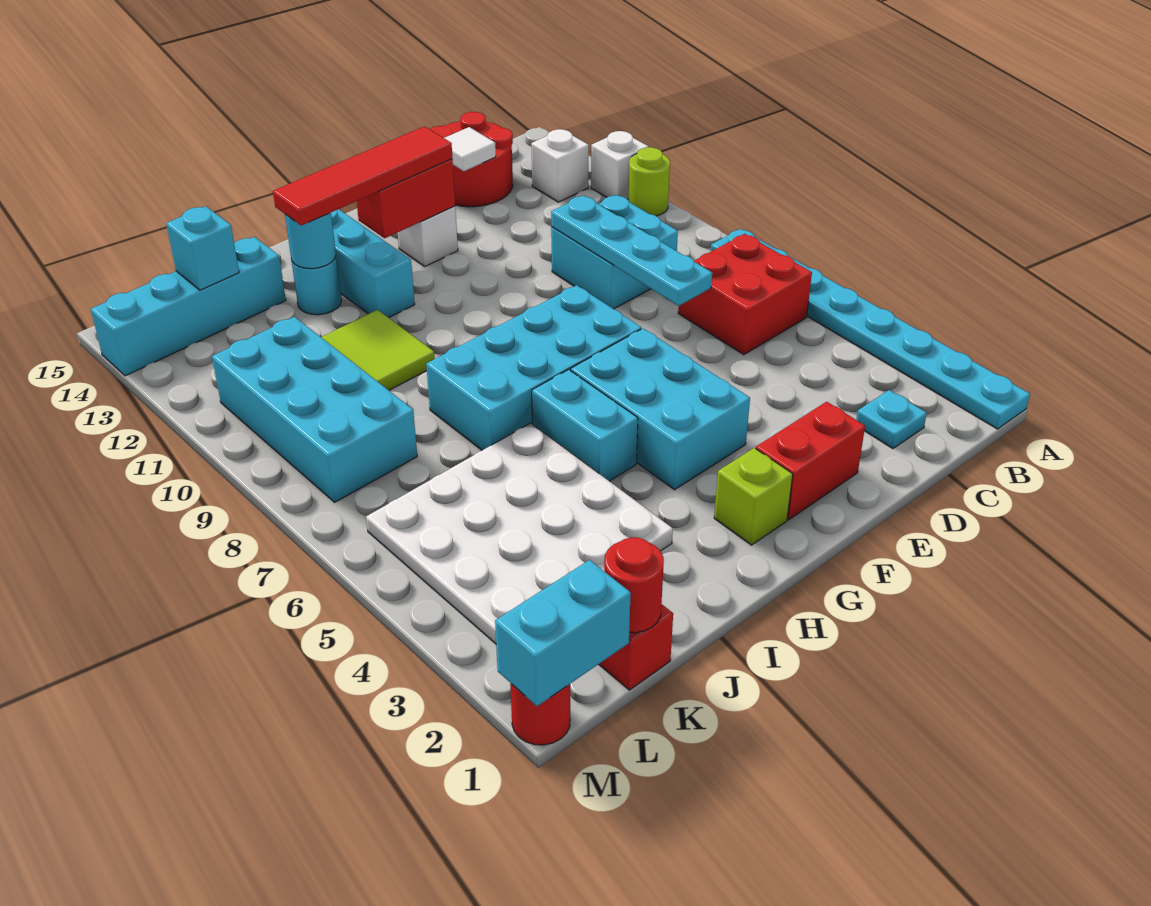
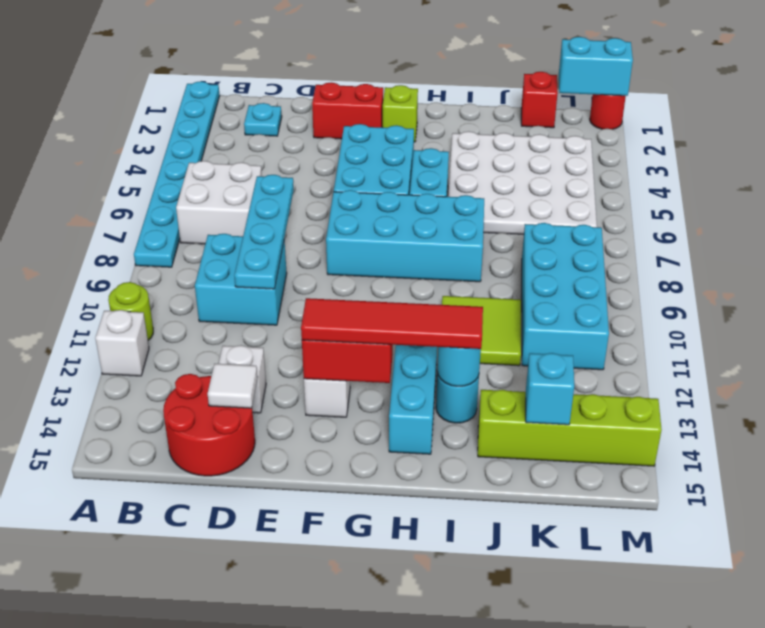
red 2x2 brick [678,234,812,355] -> white 2x2 brick [176,161,262,244]
white 1x1 brick [531,129,589,202] -> white 1x1 brick moved to [219,345,266,413]
cyan 1x4 brick [91,237,286,376] -> lime 1x4 brick [478,390,662,466]
red 1x1 round brick [604,537,664,633] -> none

